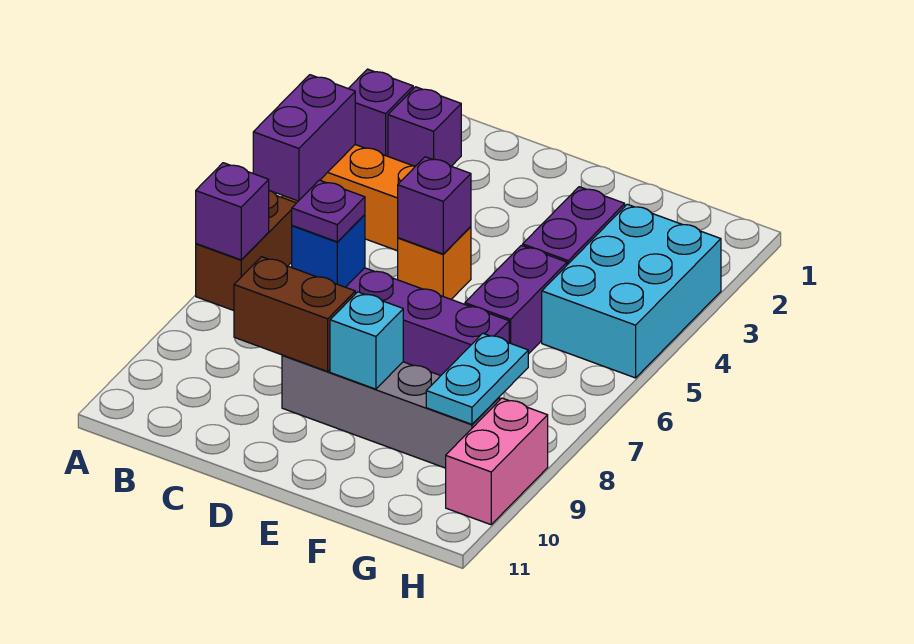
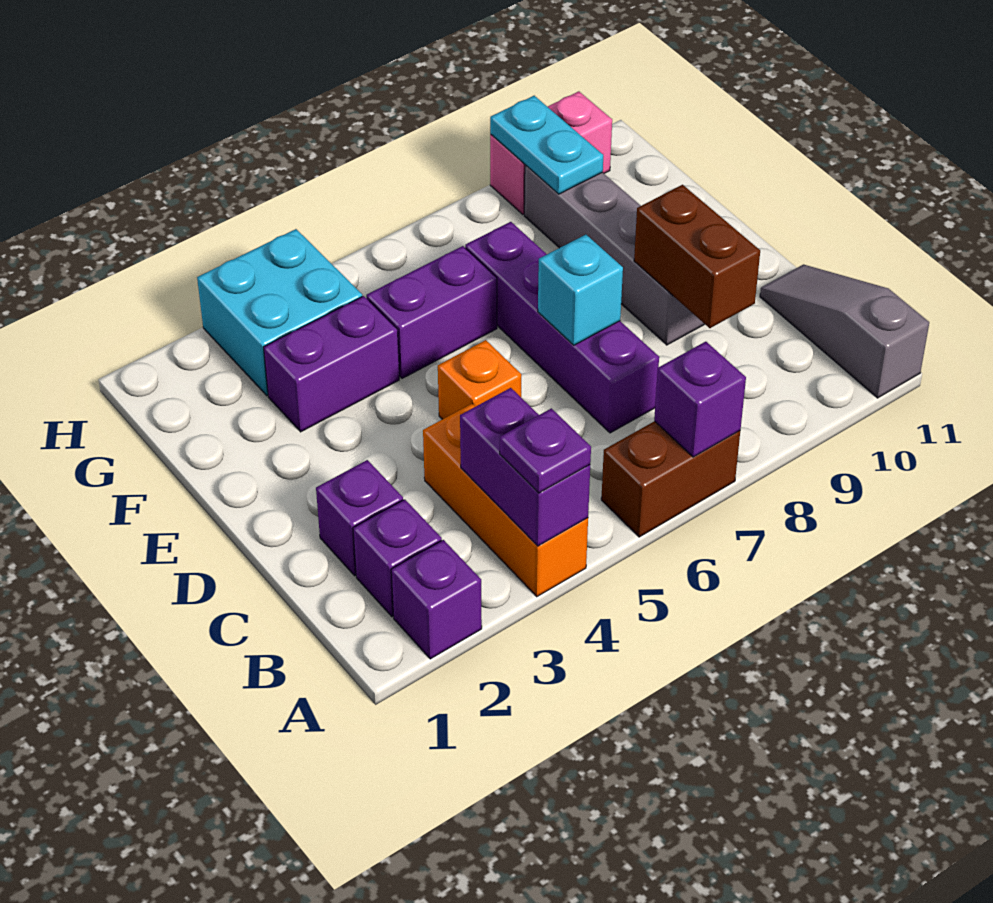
purple 1x2 brick [253,75,355,201] -> purple 1x2 brick turned to [460,388,590,546]
none -> grey 1x3 slope [760,264,929,398]
blue 1x1 brick [292,215,365,287] -> none
purple 1x1 plate [292,180,365,242] -> purple 1x1 plate moved to [500,408,591,493]
purple 1x1 brick [398,157,471,254] -> purple 1x1 brick moved to [316,460,403,576]
cyan 1x1 brick [330,292,403,389] -> cyan 1x1 brick moved to [538,235,623,345]
cyan 2x3 brick [542,204,721,378] -> cyan 2x2 brick [197,229,362,396]
cyan 1x2 plate [426,333,528,424] -> cyan 1x2 plate turned to [490,96,603,194]

